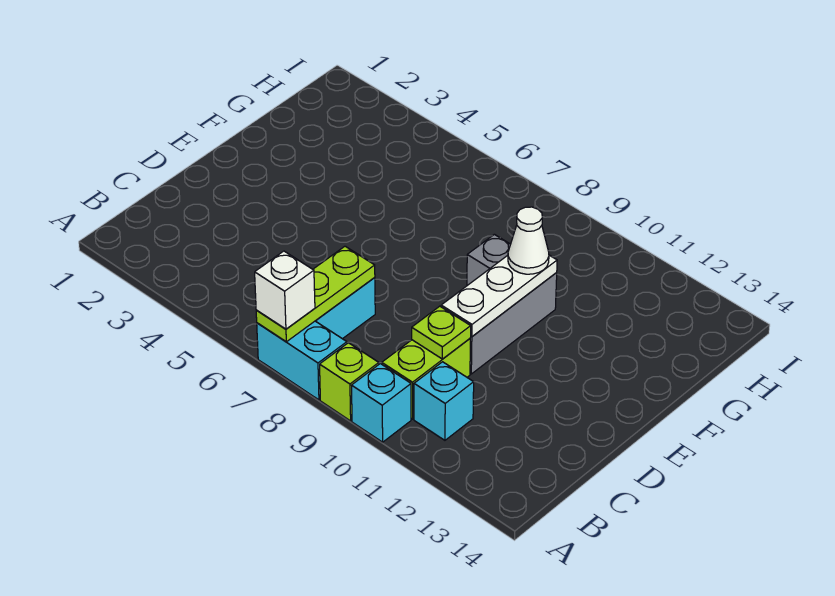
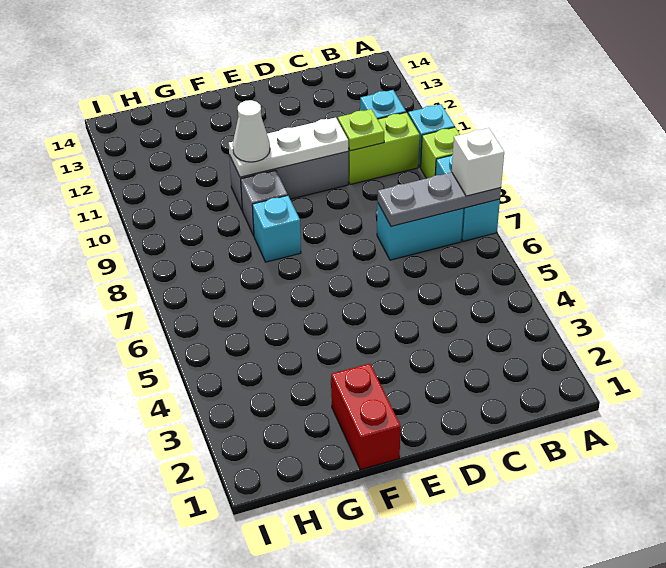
lime 1x3 plate [256,246,375,342] -> grey 1x3 plate [378,172,501,226]
none -> red 1x2 brick [331,364,401,470]
none -> cyan 1x1 brick [252,195,301,262]

